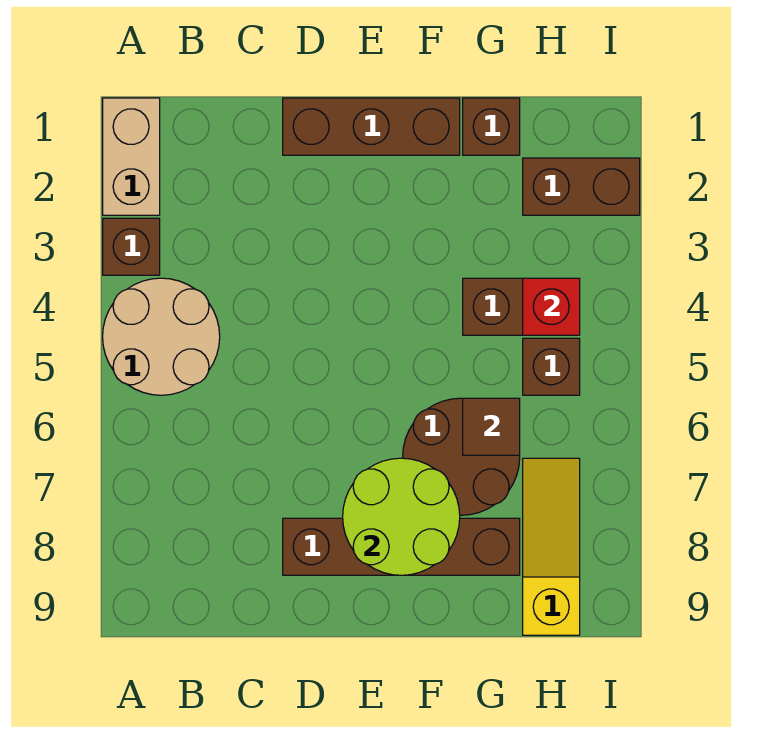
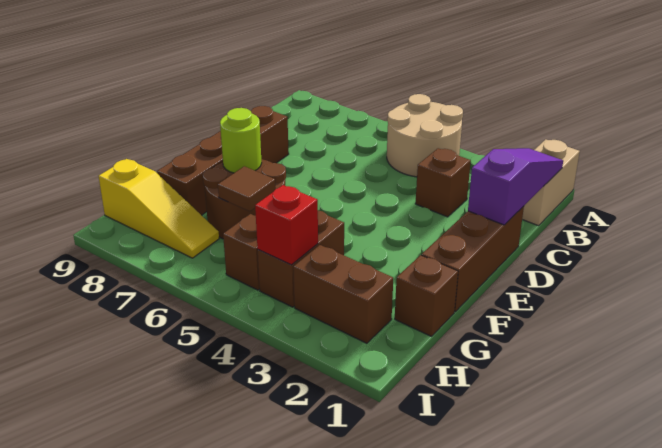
tan 1x2 brick [103,98,160,215] -> tan 1x2 brick turned to [522,139,580,226]
brown 1x1 brick [103,218,160,275] -> brown 1x1 brick moved to [415,148,471,217]
none -> purple 1x3 slope [468,148,563,225]
lime 2x2 round brick [343,458,460,575] -> lime 1x1 round brick [220,108,262,173]
brown 1x2 brick [523,158,640,215] -> brown 1x2 brick turned to [293,245,393,343]

